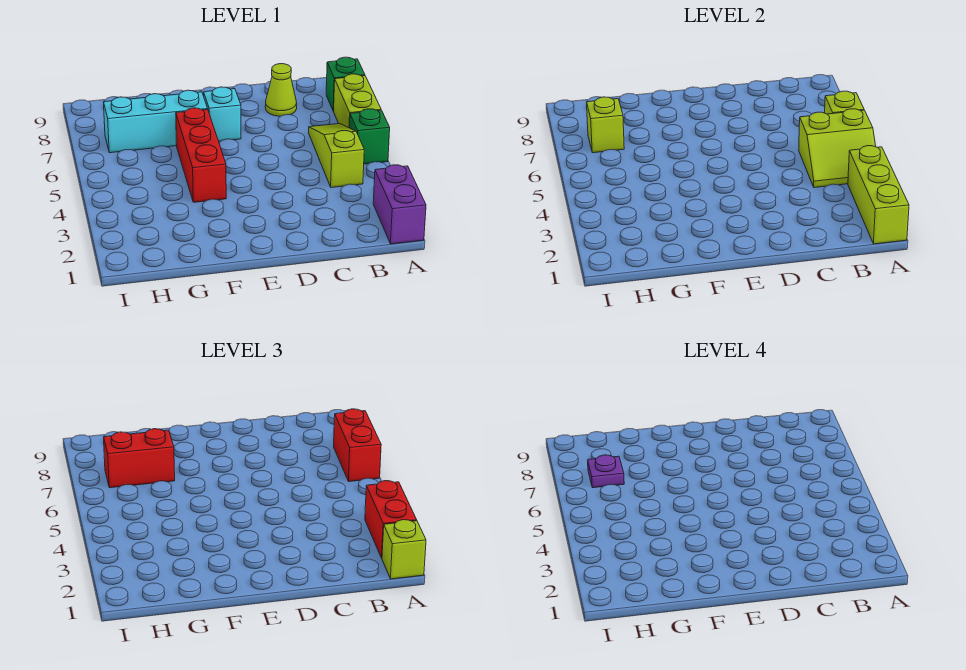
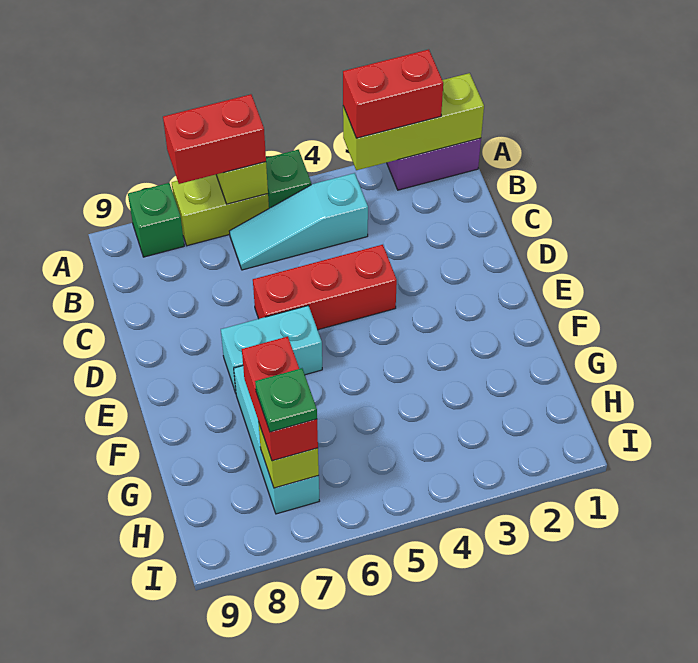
lime 1x1 brick [382,520,426,579] -> none
lime 2x2 slope [799,109,876,187] -> none
lime 1x3 slope [309,124,364,187] -> cyan 1x3 slope [230,173,368,270]
lime 1x1 cone [265,64,297,116] -> none
cyan 1x1 brick [204,87,241,141] -> cyan 1x2 brick [221,306,322,393]
red 1x3 brick [176,108,226,202] -> red 1x3 brick moved to [253,245,397,330]
purple 1x1 plate [588,455,624,488] -> green 1x1 plate [255,368,317,432]

